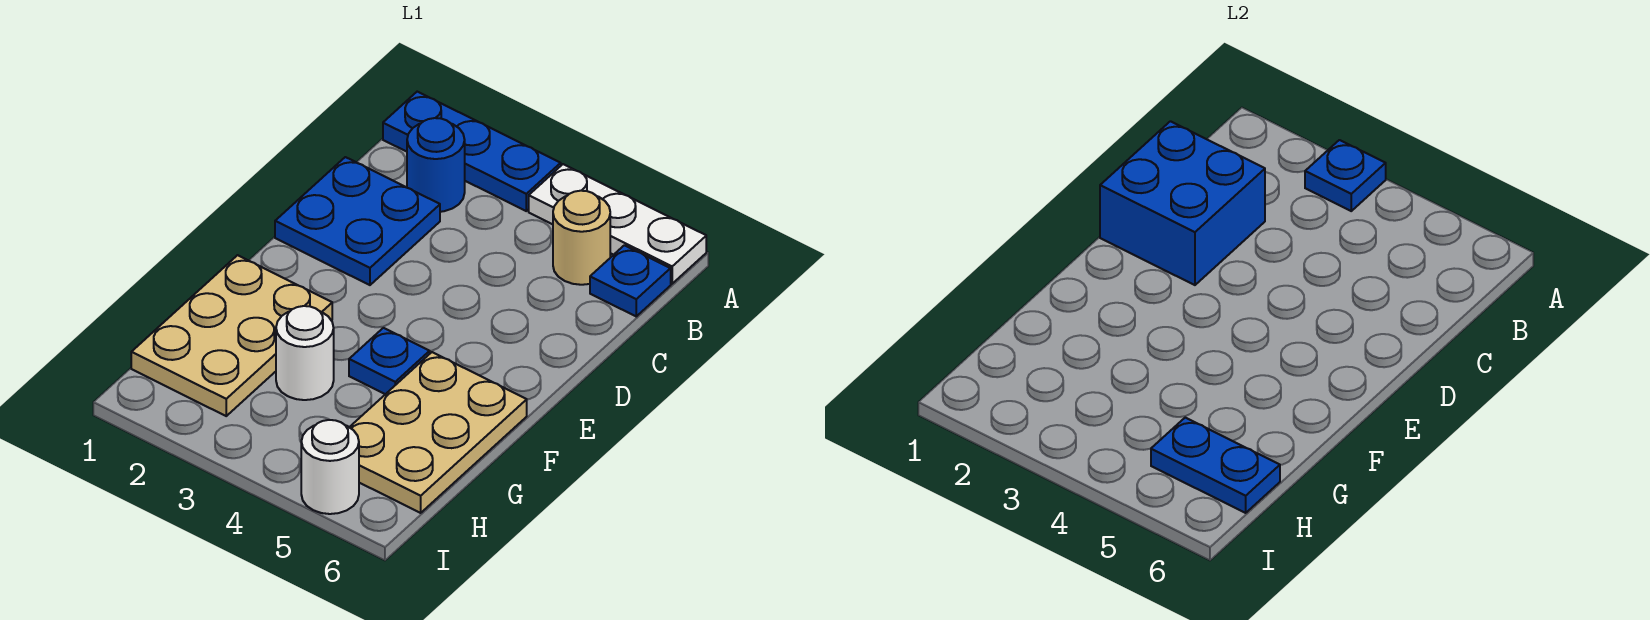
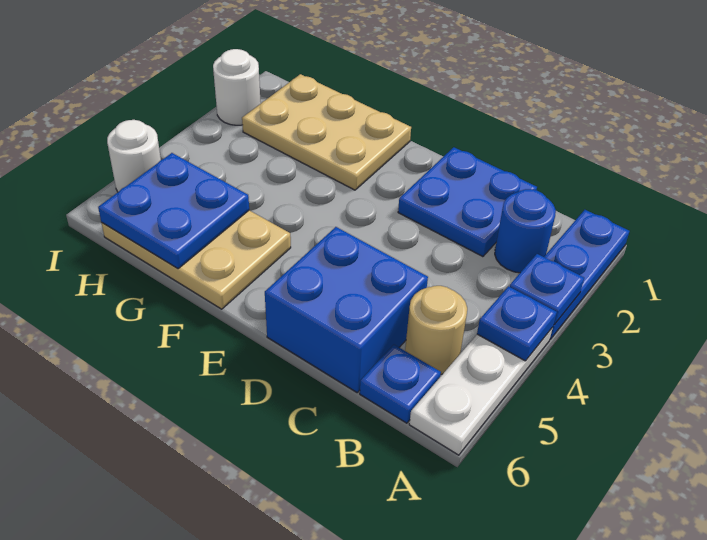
blue 2x2 brick [1100,121,1265,285] -> blue 2x2 brick moved to [265,227,428,392]
blue 1x1 plate [349,328,430,394] -> blue 1x1 plate moved to [477,286,557,361]
white 1x1 round brick [276,306,334,400] -> white 1x1 round brick moved to [213,49,261,125]
blue 1x2 plate [1151,418,1280,513] -> blue 2x2 plate [98,153,249,269]

